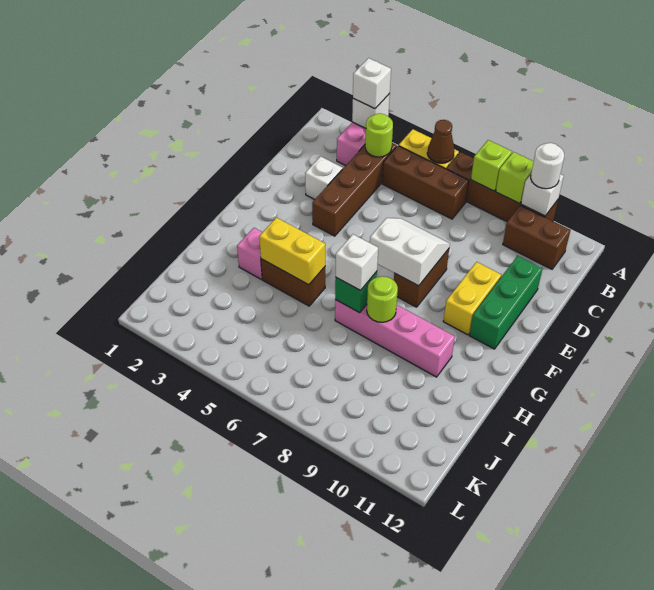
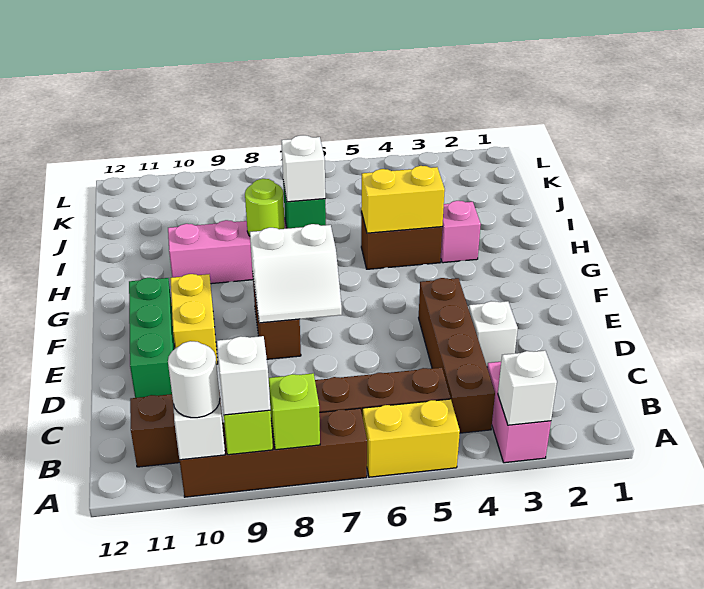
white 1x1 brick [353,58,391,109] -> white 1x1 brick moved to [217,336,270,415]
brown 1x1 cone [427,120,454,163] -> none
lime 1x1 round brick [365,114,393,157] -> none

